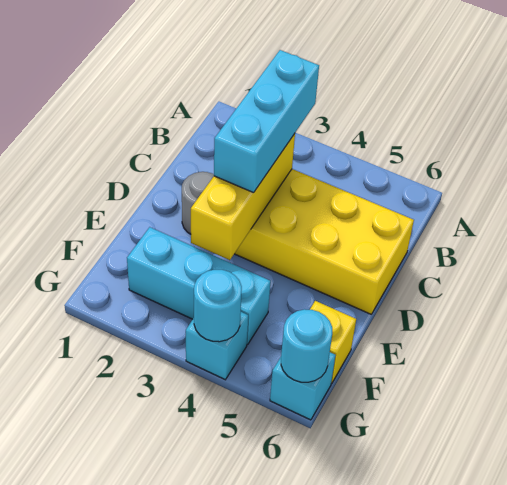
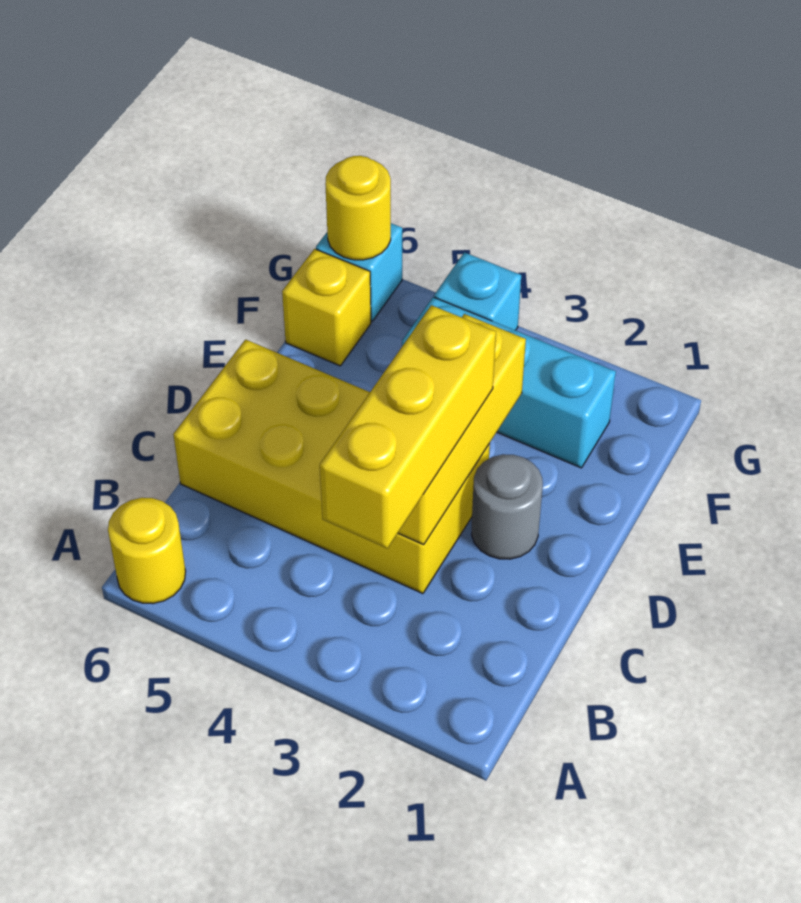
none -> yellow 1x1 round brick [108,498,186,604]
cyan 1x3 brick [214,50,319,193] -> yellow 1x3 brick [320,305,496,548]
cyan 1x1 round brick [194,270,242,342] -> none
cyan 1x1 round brick [281,309,332,382] -> yellow 1x1 round brick [325,156,391,260]

